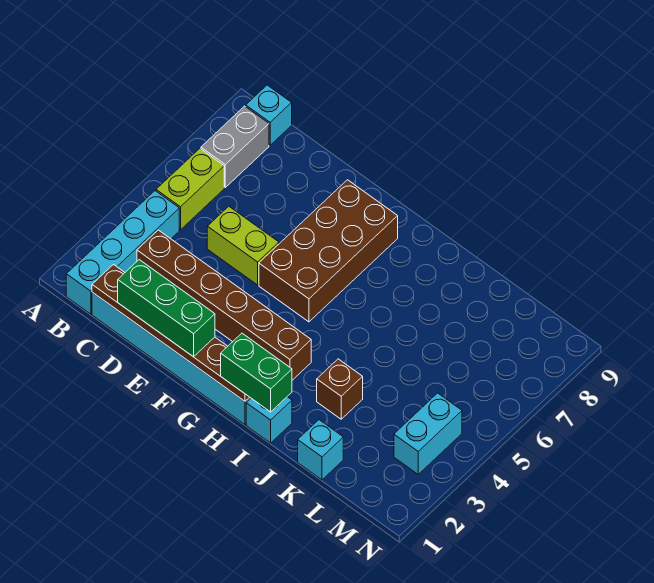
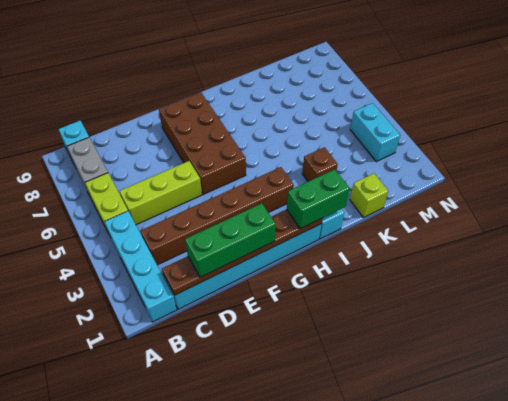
lime 1x2 brick [207,206,279,285] -> lime 1x3 brick [119,161,202,225]
cyan 1x1 brick [298,420,343,480] -> lime 1x1 brick [350,174,388,217]

